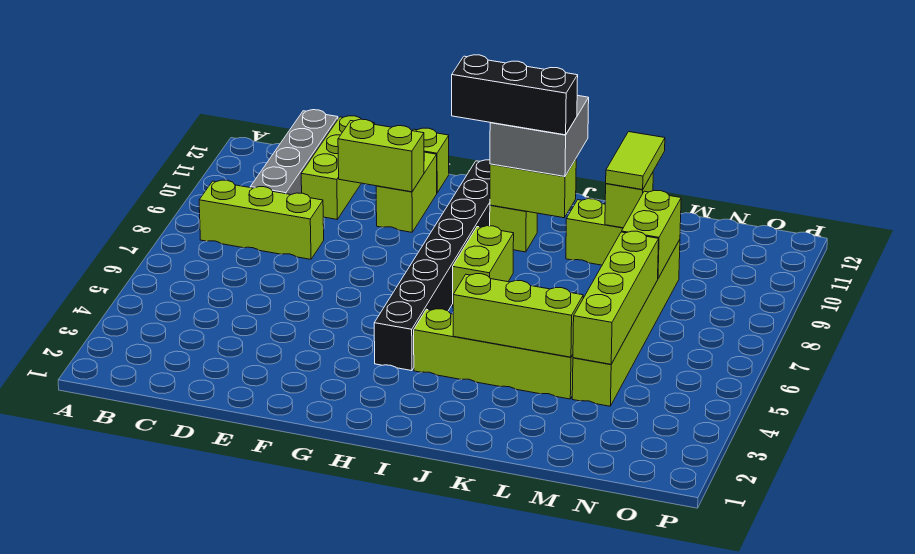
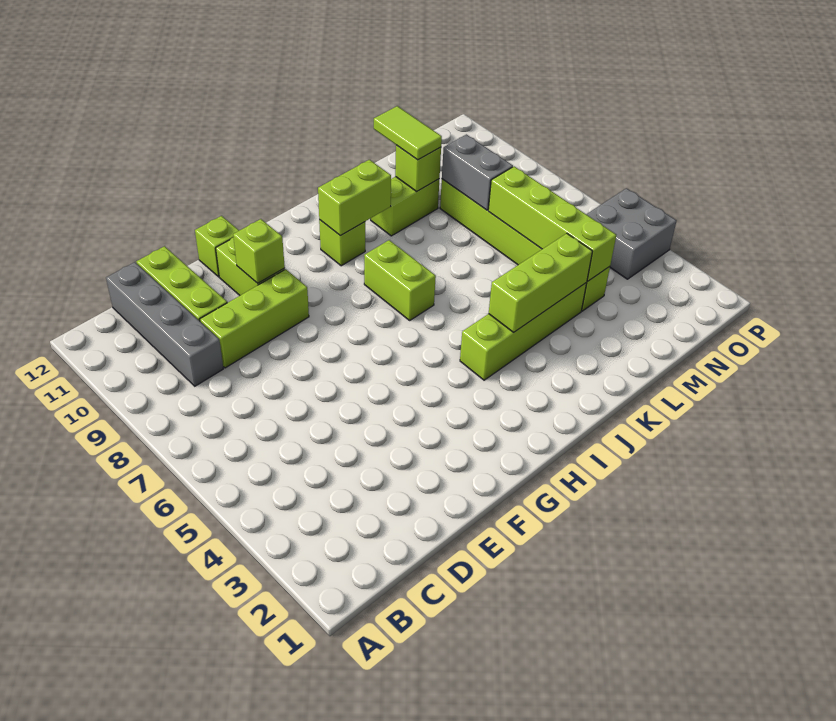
lime 1x3 brick [199,180,324,259] -> lime 1x3 brick moved to [200,269,309,368]
lime 1x2 brick [338,119,424,192] -> lime 1x1 brick [233,219,285,283]
black 1x8 brick [374,160,490,371] -> none
black 1x3 brick [452,55,578,135] -> none
grey 2x2 brick [490,95,589,177] -> grey 2x2 brick moved to [586,188,676,279]
lime 1x2 brick [622,190,681,278] -> grey 1x2 brick [442,134,513,210]

